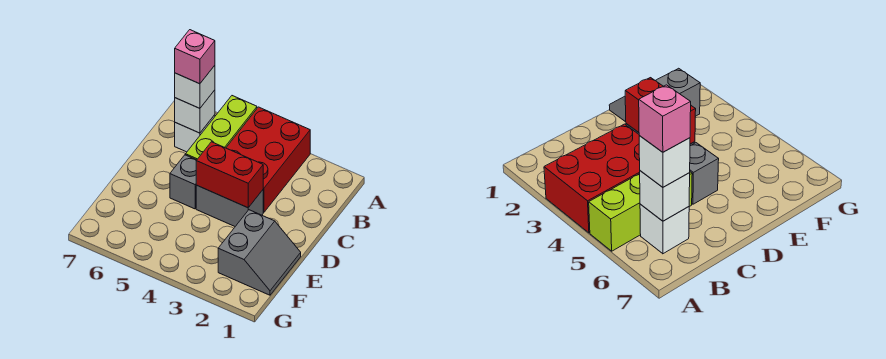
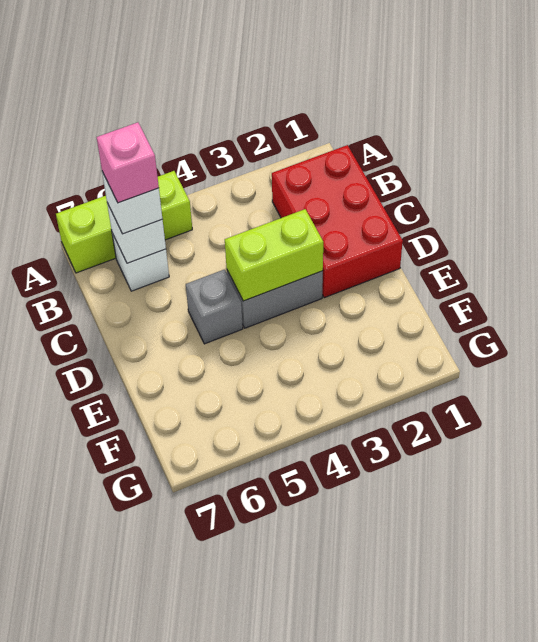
red 2x3 brick [226,107,310,212] -> red 2x3 brick moved to [272,145,403,298]
lime 1x3 brick [186,96,257,160] -> lime 1x3 brick turned to [56,171,192,273]
red 1x2 brick [196,142,263,208] -> lime 1x2 brick [225,209,323,301]
grey 2x2 slope [218,210,301,295] -> none

